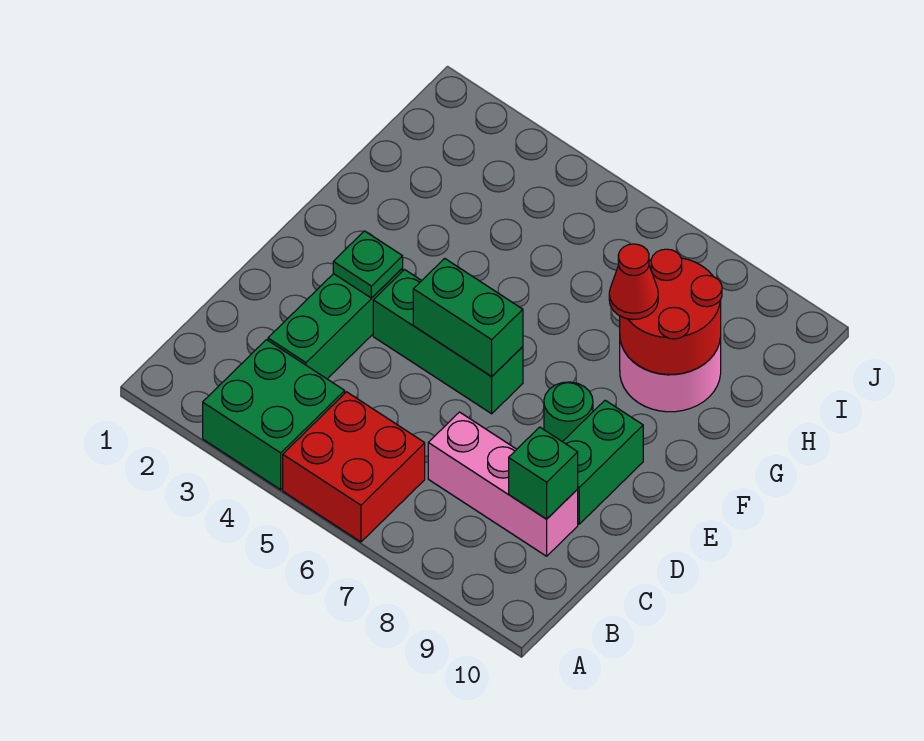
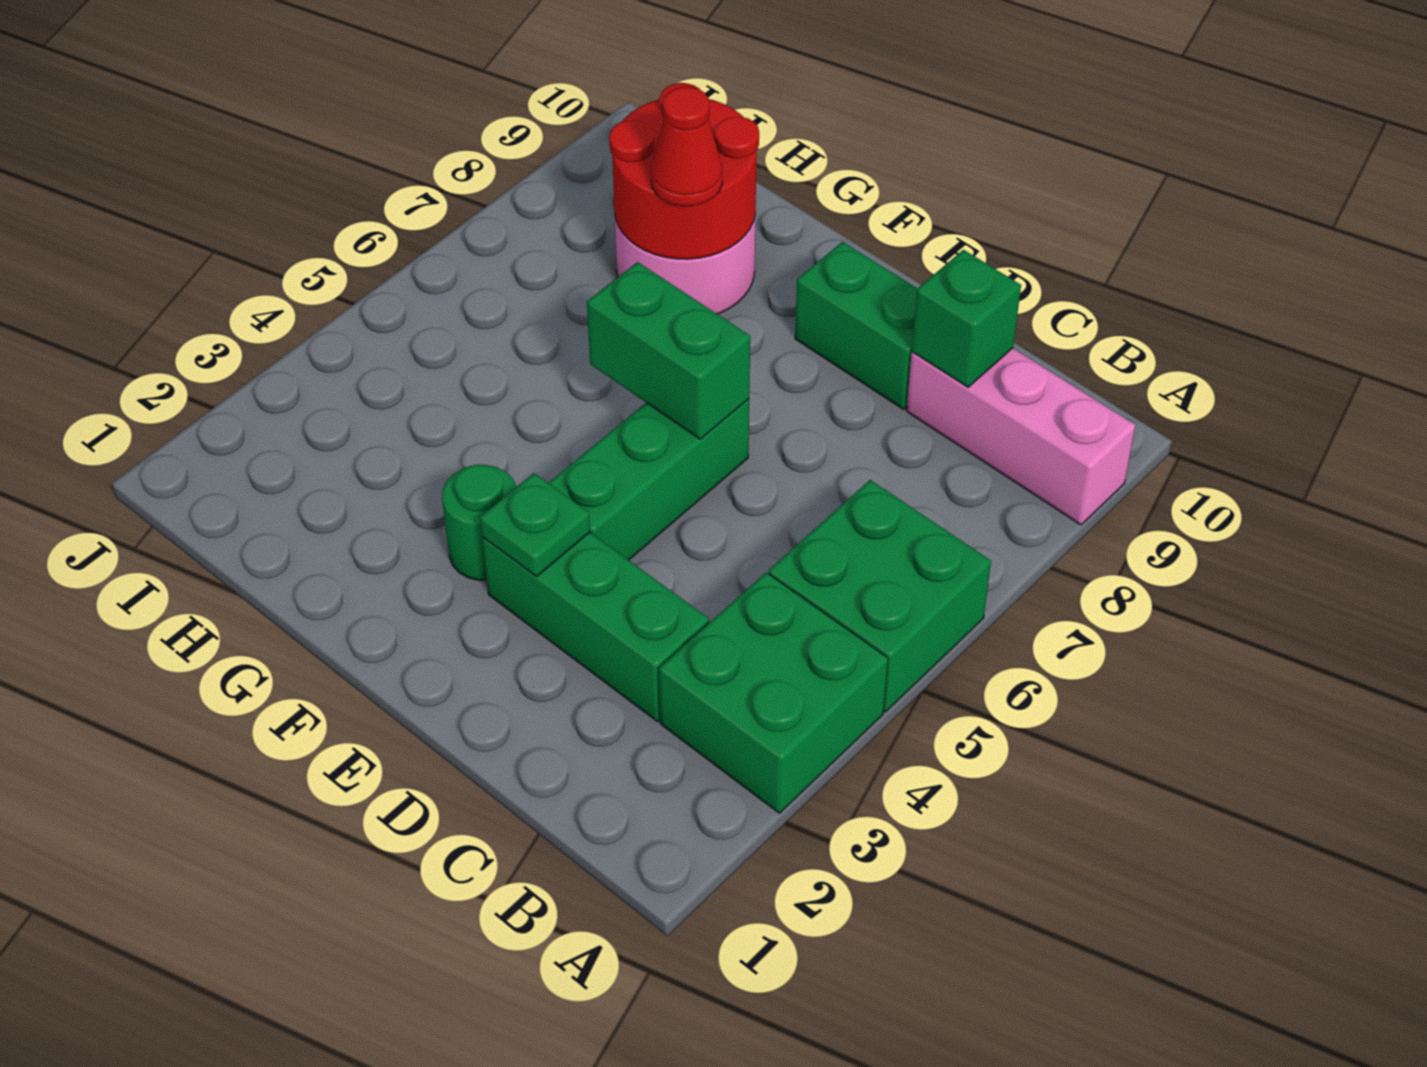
red 2x2 brick [283,392,425,542] -> green 2x2 brick [769,480,991,712]
pink 1x3 brick [428,412,578,556] -> pink 1x3 brick turned to [907,348,1135,525]
green 1x2 brick [413,258,523,377] -> green 1x2 brick turned to [587,262,750,439]
green 1x1 round brick [544,382,593,442] -> green 1x1 round brick moved to [442,465,516,581]

